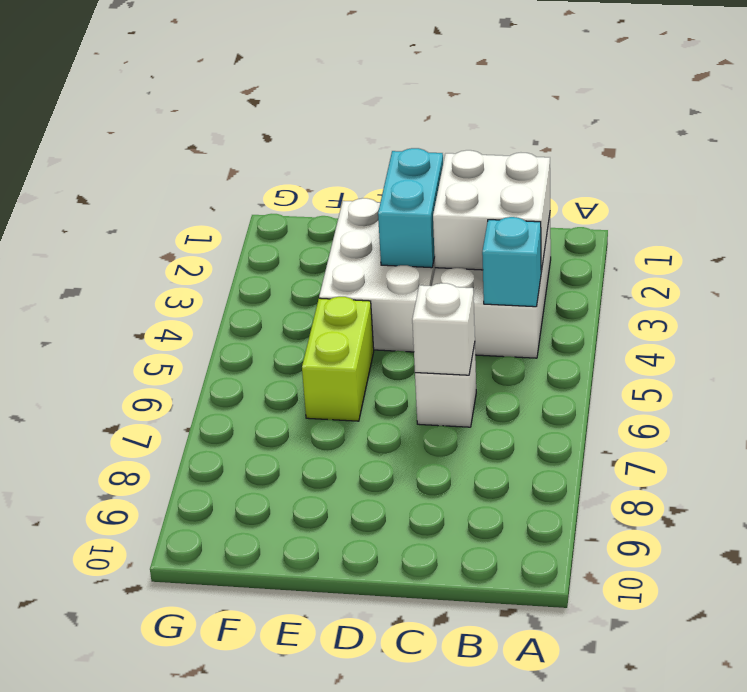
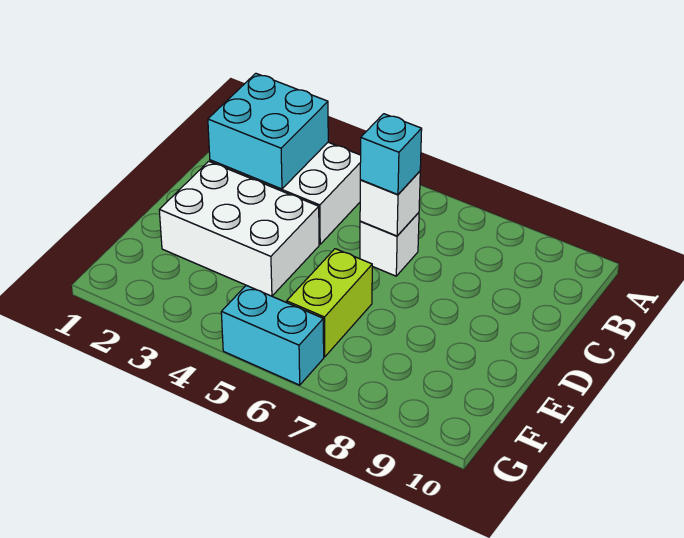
white 2x2 brick [433,150,550,272] -> cyan 2x2 brick [208,73,328,189]
cyan 1x1 brick [482,217,541,307] -> cyan 1x1 brick moved to [360,114,422,195]
cyan 1x2 brick [378,148,443,268] -> cyan 1x2 brick moved to [221,285,324,385]
lime 1x2 brick [302,297,374,421] -> lime 1x2 brick turned to [287,249,372,357]

